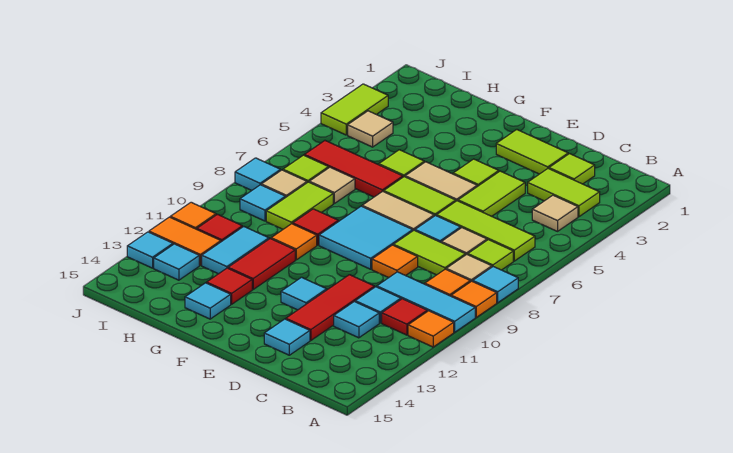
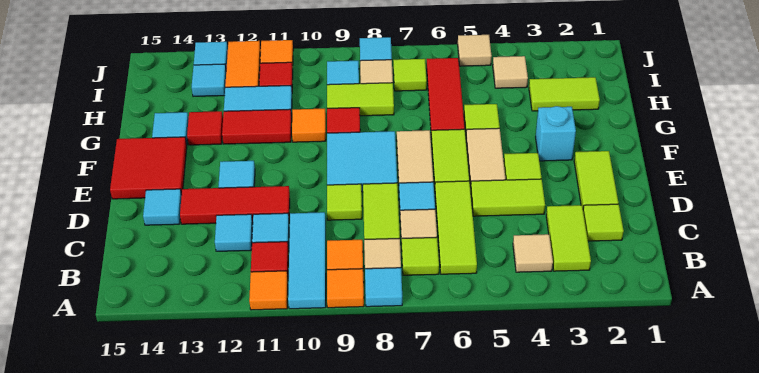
orange 1x1 tile [372,245,418,278] -> lime 1x1 tile [327,184,362,220]
none -> red 2x2 tile [110,137,187,199]
none -> cyan 1x1 brick [536,106,576,161]
tan 1x1 tile [309,167,355,203] -> tan 1x1 tile moved to [458,35,492,66]
lime 1x2 tile [321,84,388,135] -> lime 1x2 tile moved to [529,77,600,111]

